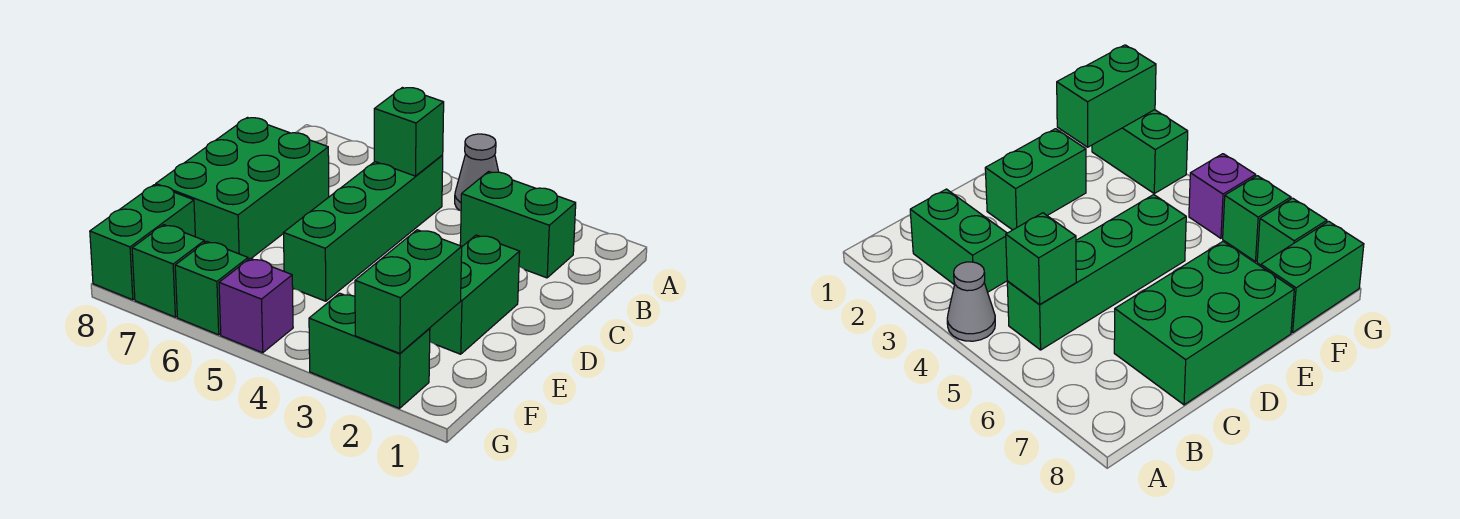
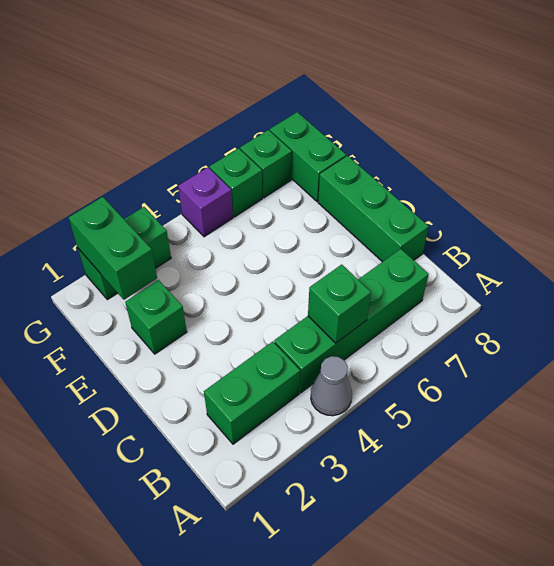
green 1x4 brick [283,155,443,301] -> green 1x4 brick turned to [274,249,429,393]
green 2x3 brick [156,118,329,260] -> green 1x3 brick [318,156,429,262]
green 1x2 brick [430,235,520,354] -> green 1x1 brick [125,280,187,354]

